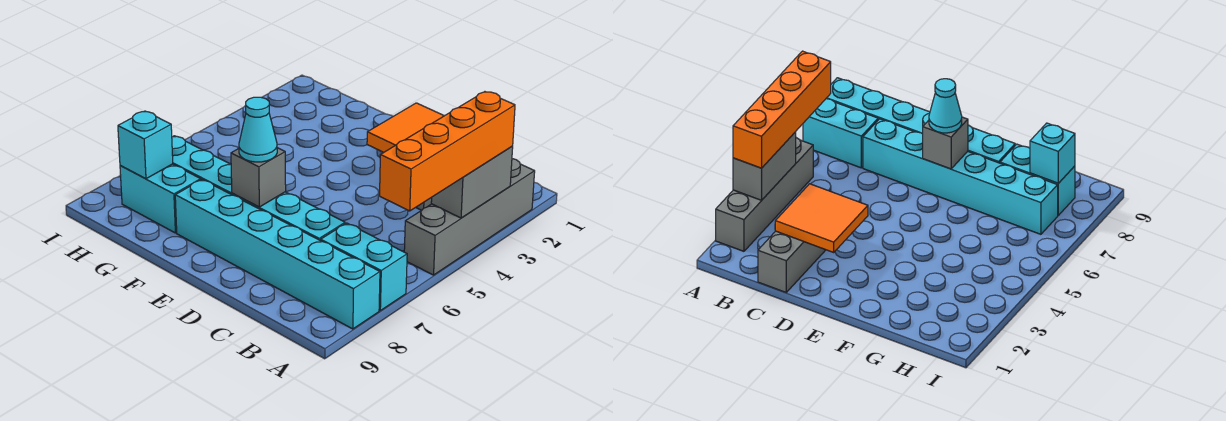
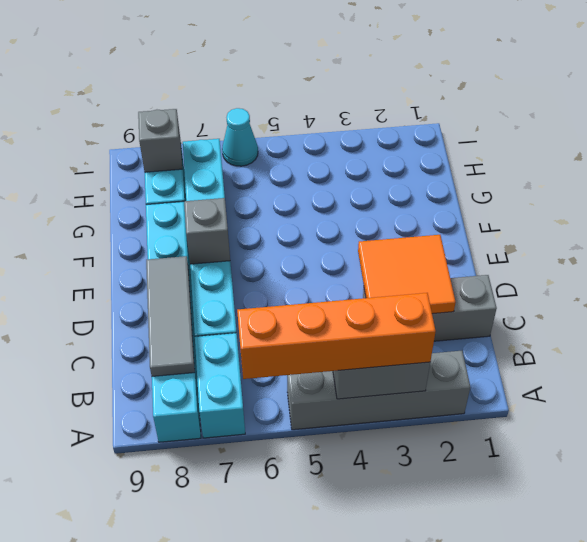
none -> grey 1x3 tile [146,256,195,376]
cyan 1x1 cone [239,97,277,162] -> cyan 1x1 cone moved to [222,108,258,166]
cyan 1x1 brick [118,111,173,179] -> grey 1x1 brick [138,109,182,172]

